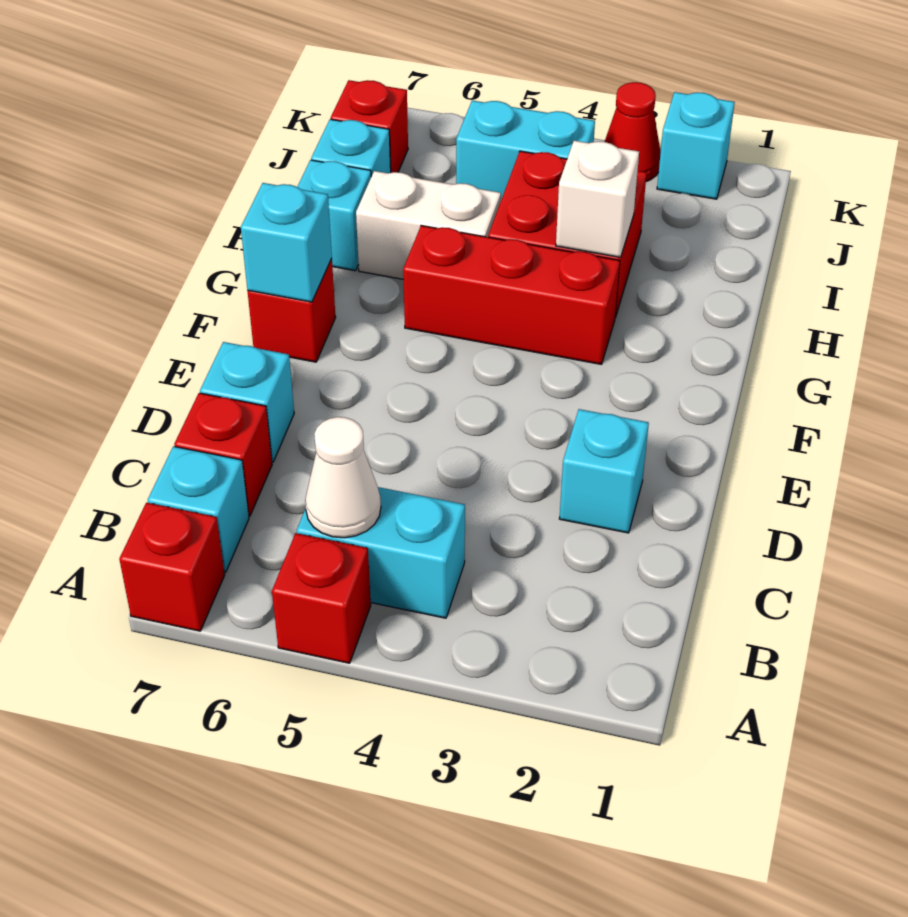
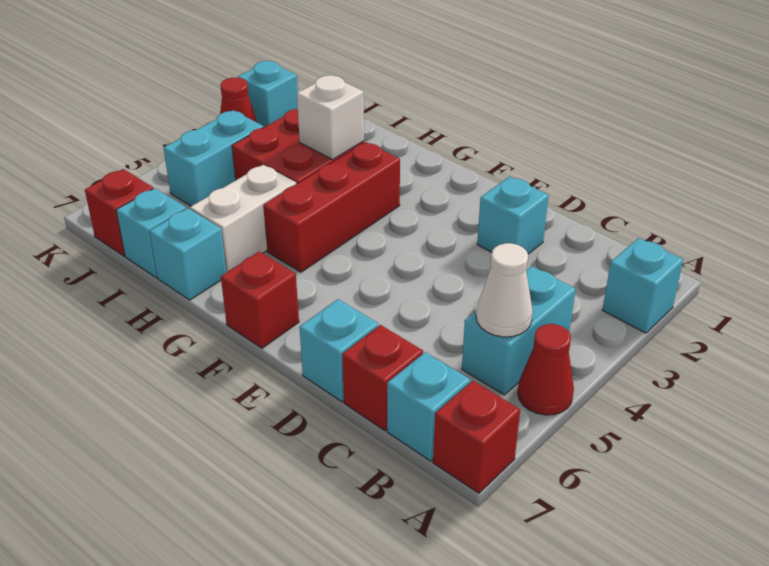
red 1x1 brick [272,533,371,663] -> red 1x1 cone [518,324,574,415]
cyan 1x1 brick [241,183,332,302] -> cyan 1x1 brick moved to [603,238,683,333]

